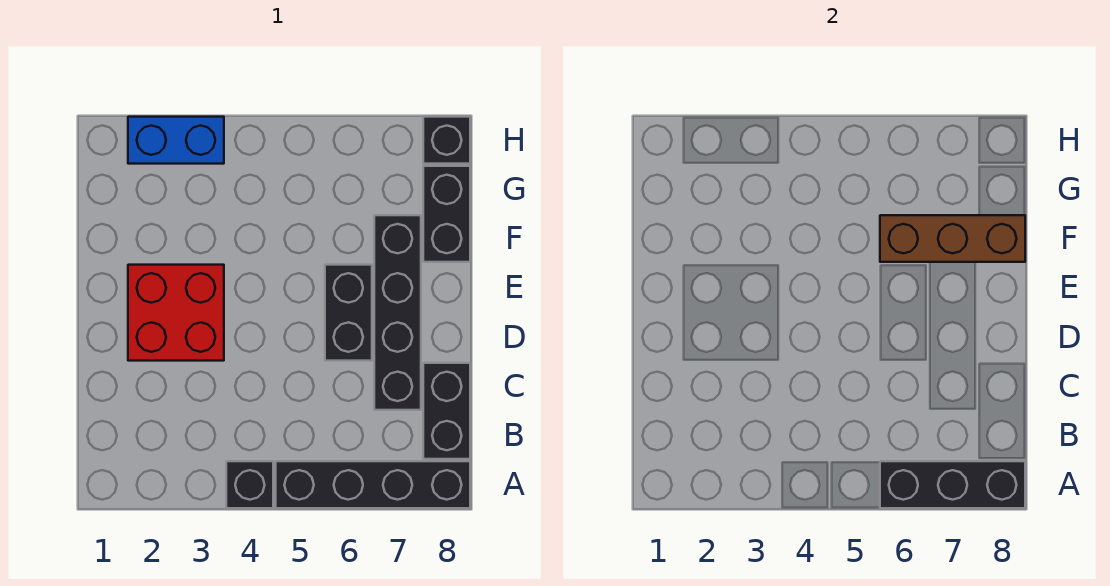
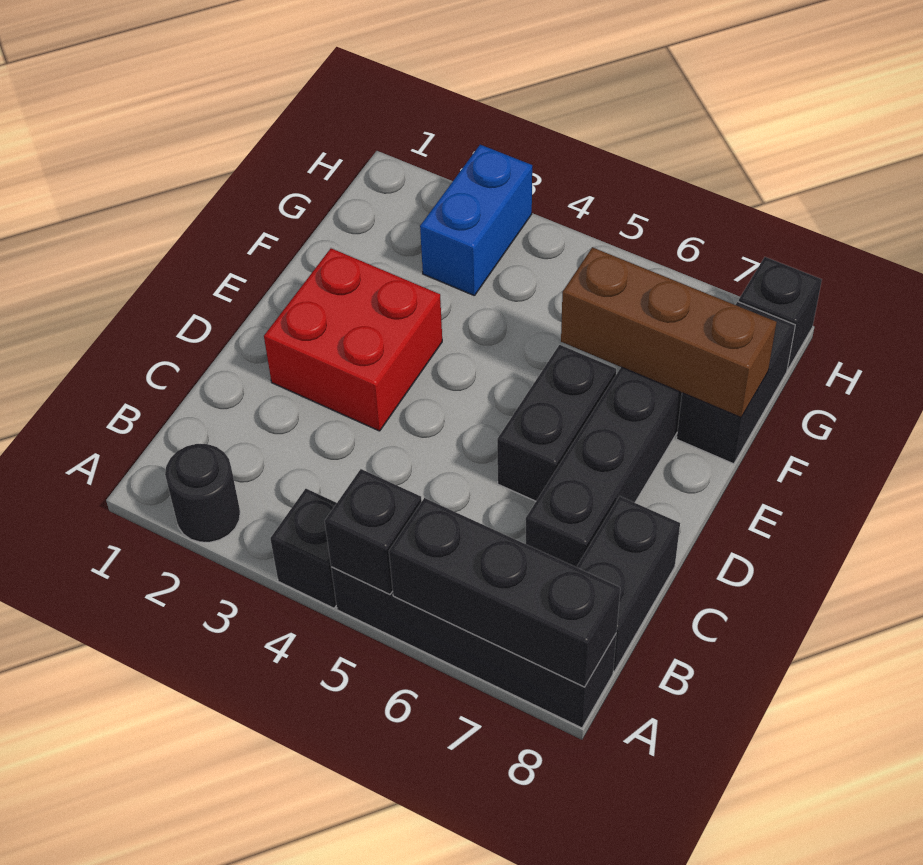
none -> black 1x1 round brick [165,444,240,542]
none -> black 1x1 brick [325,469,422,594]
blue 1x2 brick [128,117,224,164] -> blue 1x2 brick turned to [420,145,532,296]

